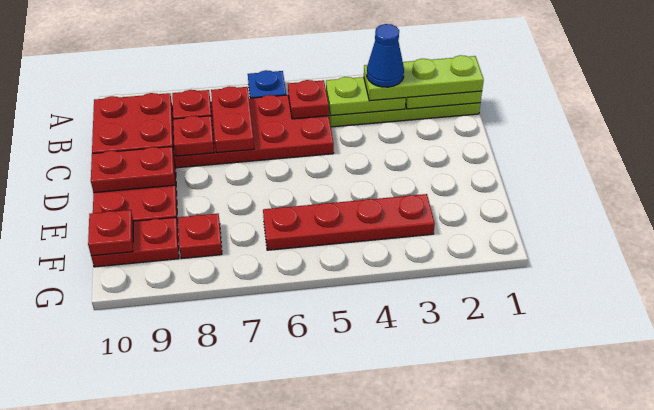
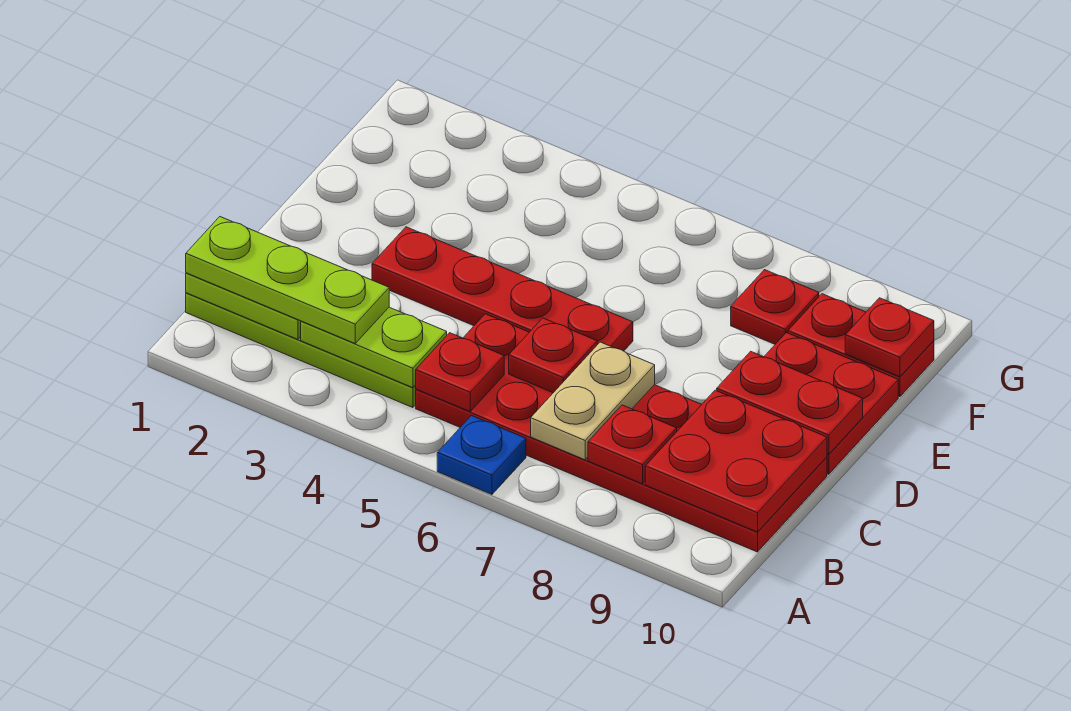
blue 1x1 cone [367,24,404,87] -> none
red 1x2 plate [211,86,254,153] -> tan 1x2 plate [531,342,655,460]
red 1x1 plate [173,116,214,156] -> red 1x1 plate moved to [509,318,597,393]
red 1x4 plate [263,194,435,250] -> red 1x4 plate moved to [372,227,633,351]

